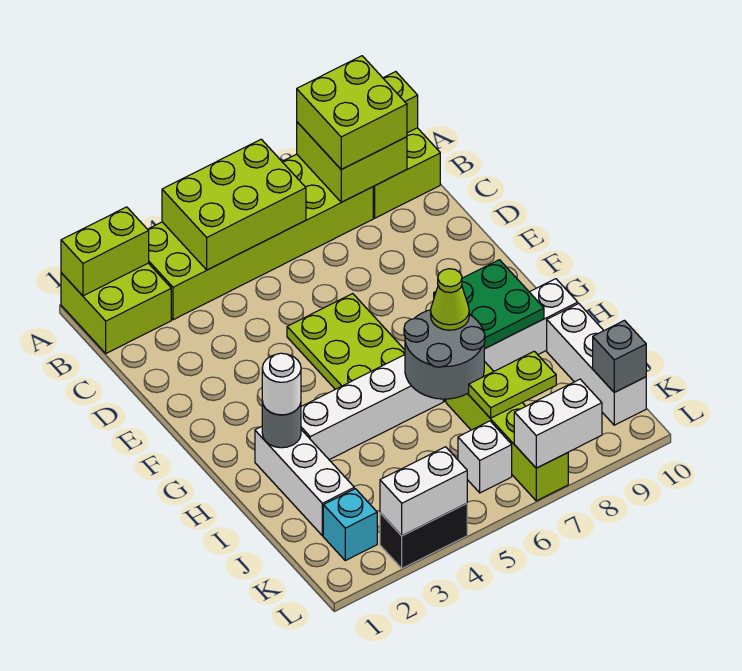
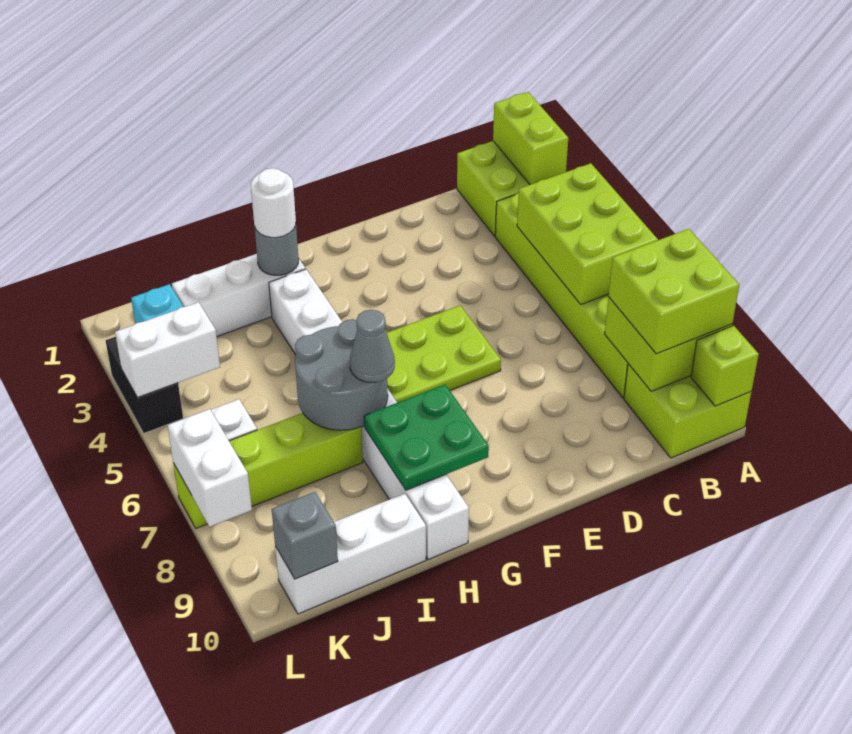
lime 1x1 cone [431,269,469,330] -> grey 1x1 cone [350,310,395,382]
lime 1x2 plate [469,351,556,418] -> none
white 1x2 brick [380,447,467,536] -> white 1x2 brick turned to [115,302,220,398]

